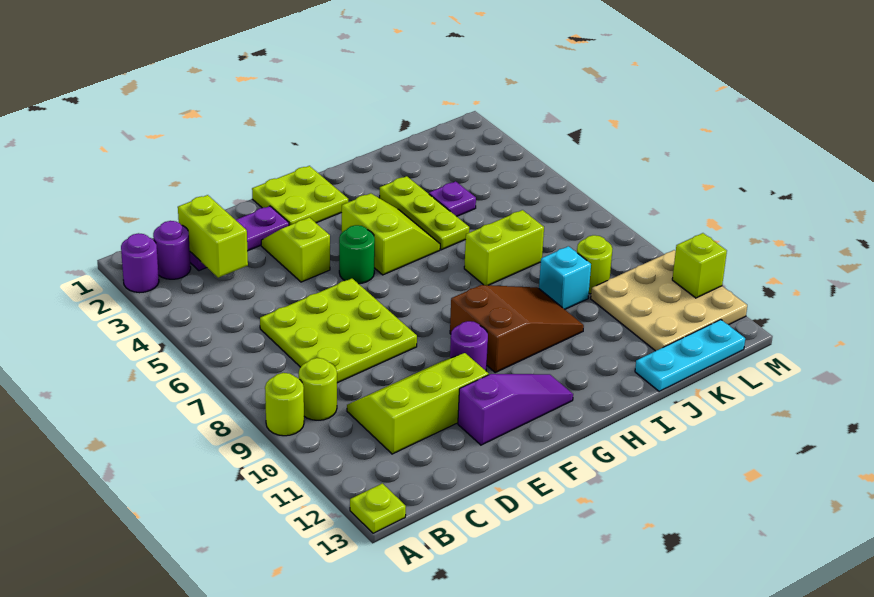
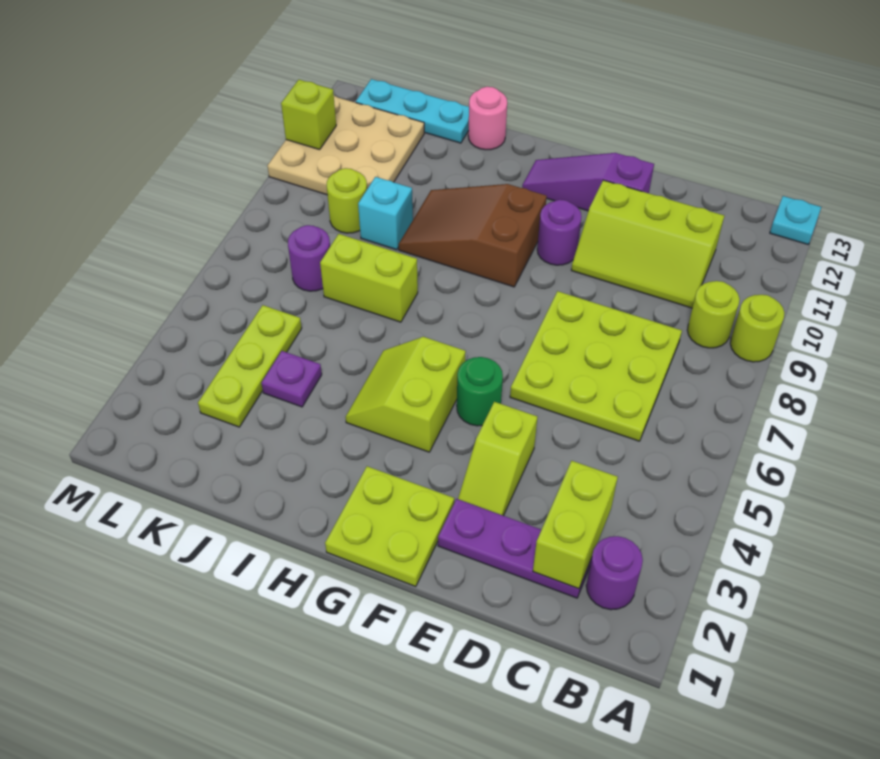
purple 1x1 round brick [121,233,159,293] -> purple 1x1 round brick moved to [288,225,330,291]
lime 1x1 plate [350,483,406,533] -> cyan 1x1 plate [770,196,821,245]
lime 1x3 plate [379,176,469,250] -> lime 1x3 plate moved to [198,305,302,427]
none -> pink 1x1 round brick [468,87,507,150]

